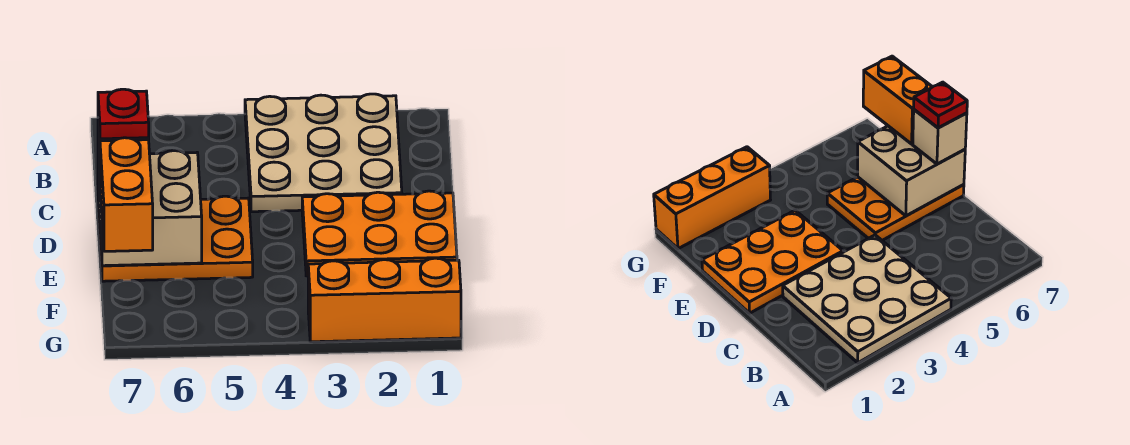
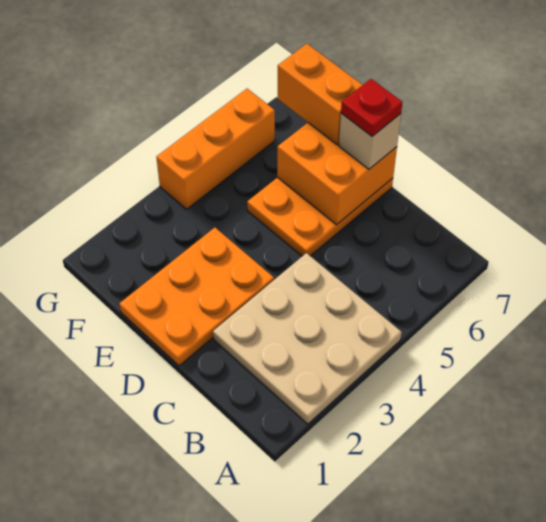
tan 2x2 brick [98,151,202,266] -> orange 2x2 brick [277,123,397,225]
orange 1x3 brick [308,258,461,342] -> orange 1x3 brick moved to [156,89,275,209]

